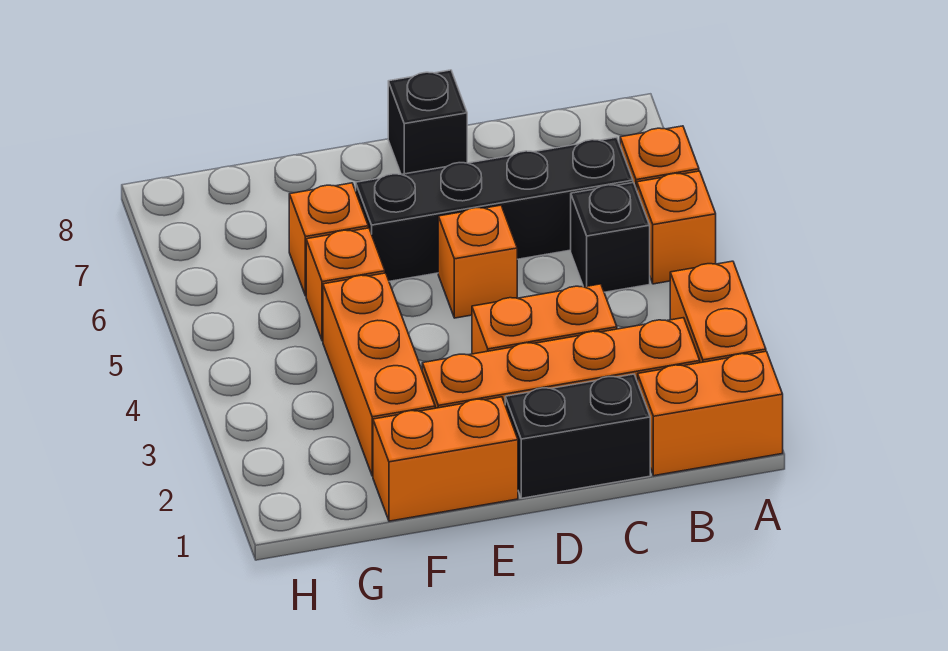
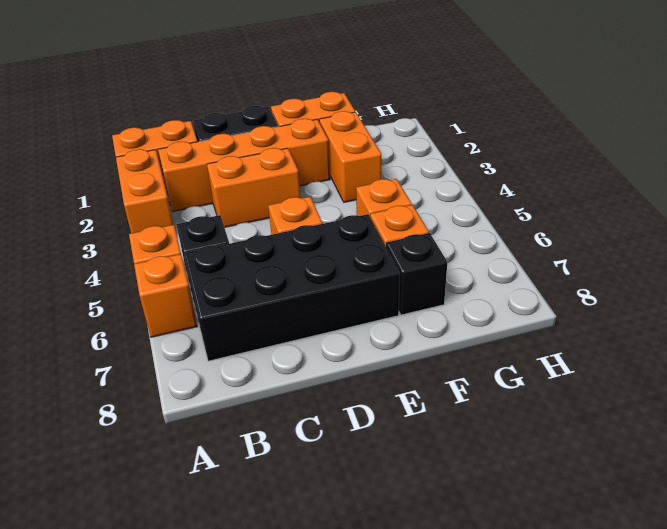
black 1x4 brick [356,137,633,281] -> black 2x4 brick [184,214,400,361]
black 1x1 brick [388,70,467,174] -> black 1x1 brick moved to [386,233,447,315]
orange 1x3 brick [323,273,435,476] -> orange 1x2 brick [319,111,381,202]

